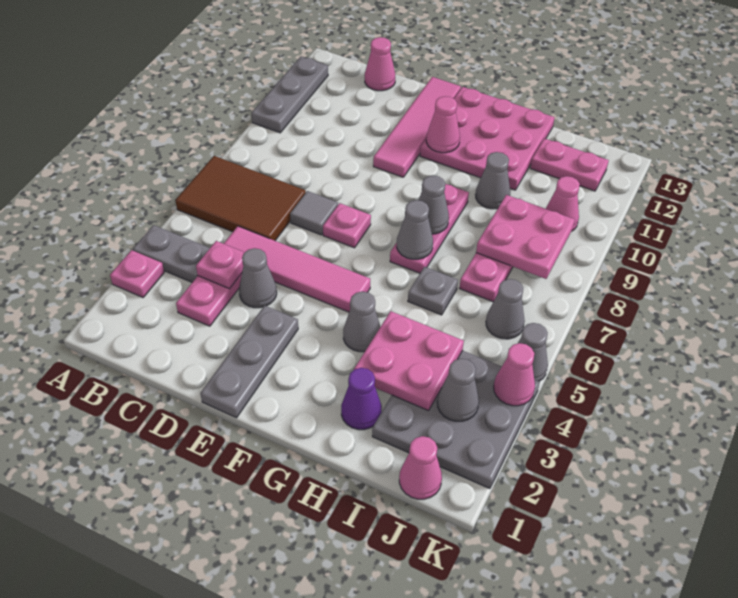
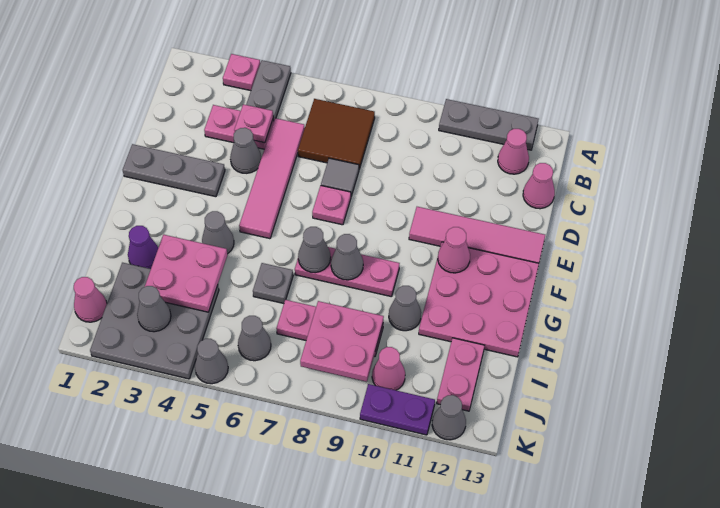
brown 2x3 tile [175,156,306,241] -> brown 2x2 tile [298,99,375,169]
pink 1x1 cone [494,343,535,406] -> pink 1x1 cone moved to [498,129,529,174]
none -> purple 1x2 plate [360,384,435,435]
none -> grey 1x1 cone [432,395,466,440]

